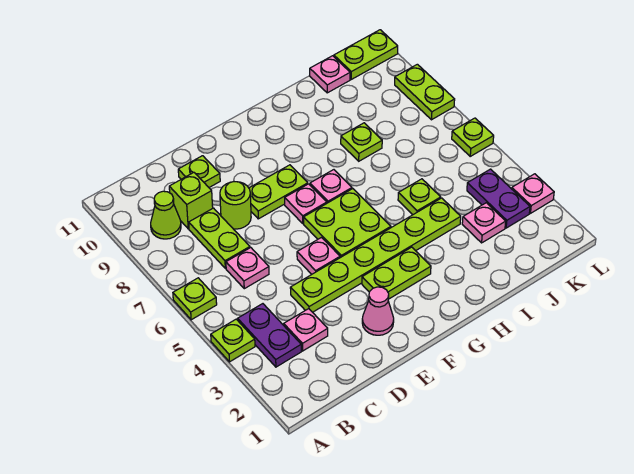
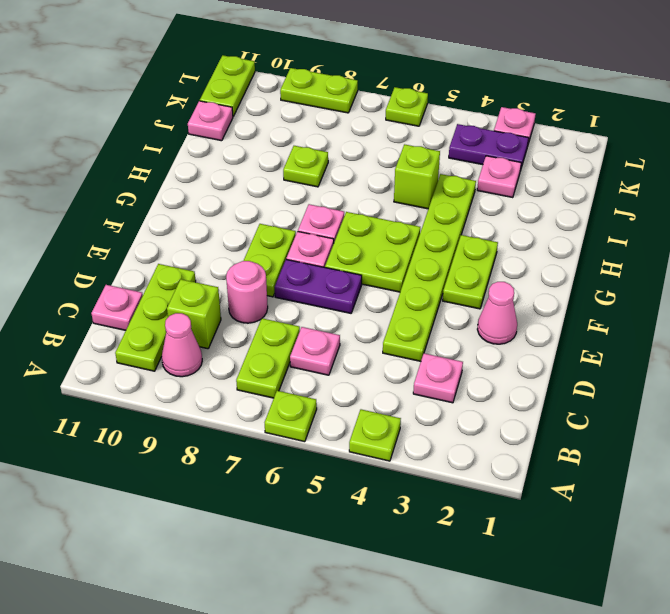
purple 1x2 plate [238,304,301,367] -> purple 1x2 plate moved to [275,259,362,313]
lime 1x1 cone [151,191,181,239] -> pink 1x1 cone [162,313,202,377]
lime 1x2 plate [189,208,250,268] -> lime 1x2 plate turned to [236,318,300,398]
lime 1x1 round brick [220,182,251,229] -> pink 1x1 round brick [226,261,268,323]
lime 1x1 plate [178,156,220,187] -> lime 1x3 plate [115,264,196,371]
pink 1x1 plate [297,238,340,274] -> pink 1x1 plate moved to [91,285,143,330]
lime 1x1 plate [398,179,441,215] -> lime 1x1 brick [394,144,440,209]

